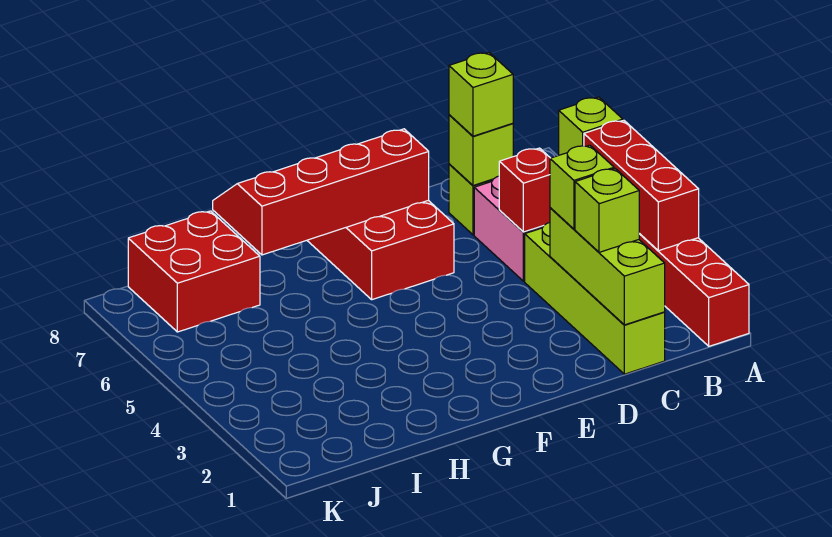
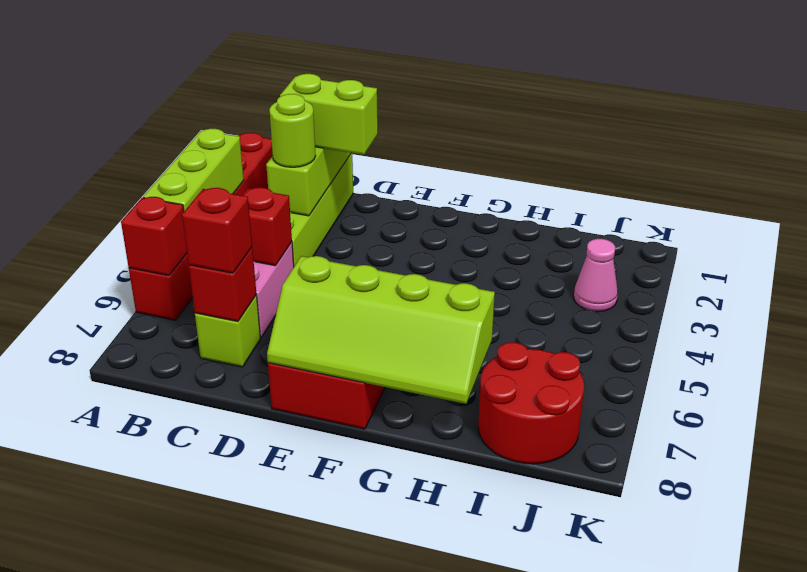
red 1x3 brick [584,120,699,251] -> lime 1x3 brick [143,129,244,211]
lime 1x1 brick [559,97,623,155] -> red 1x1 brick [121,197,187,276]
lime 1x1 brick [575,169,639,252] -> lime 1x2 brick [280,74,378,155]
lime 1x1 brick [550,145,614,229] -> lime 1x1 round brick [269,94,316,167]
lime 1x1 brick [449,115,513,186] -> red 1x1 brick [189,248,256,322]
lime 1x1 brick [449,52,513,136] -> red 1x1 brick [182,188,252,273]
red 2x4 slope [213,129,429,255] -> lime 2x4 slope [267,256,495,404]
red 2x2 brick [128,211,260,332] -> red 2x2 round brick [478,342,584,464]
none -> pink 1x1 cone [574,239,618,312]

